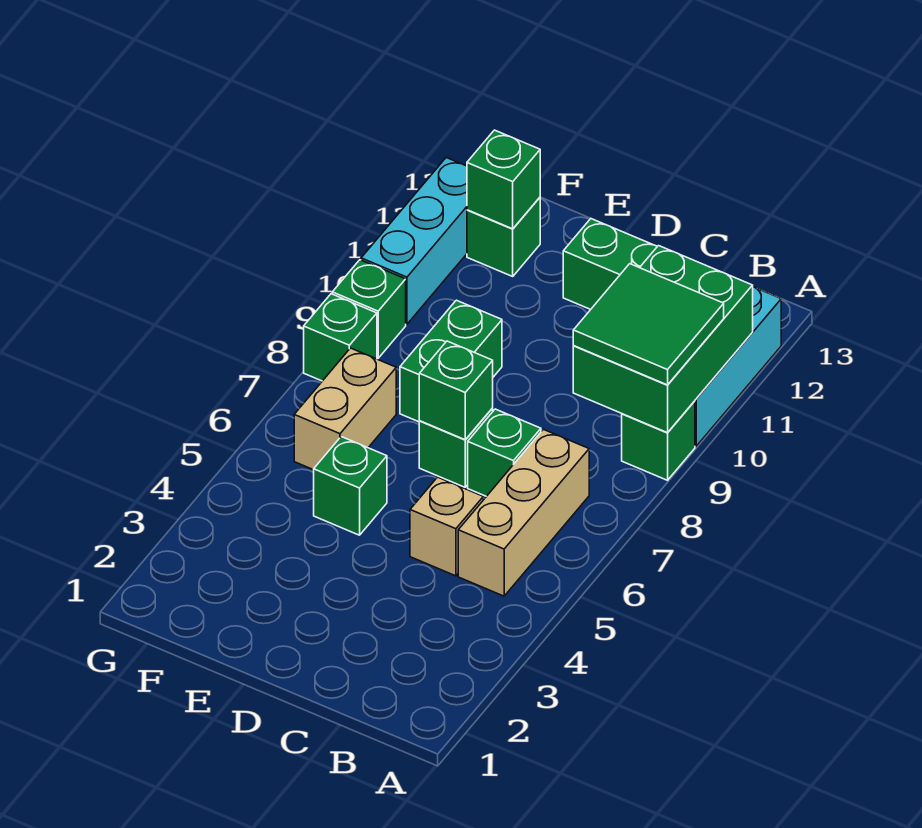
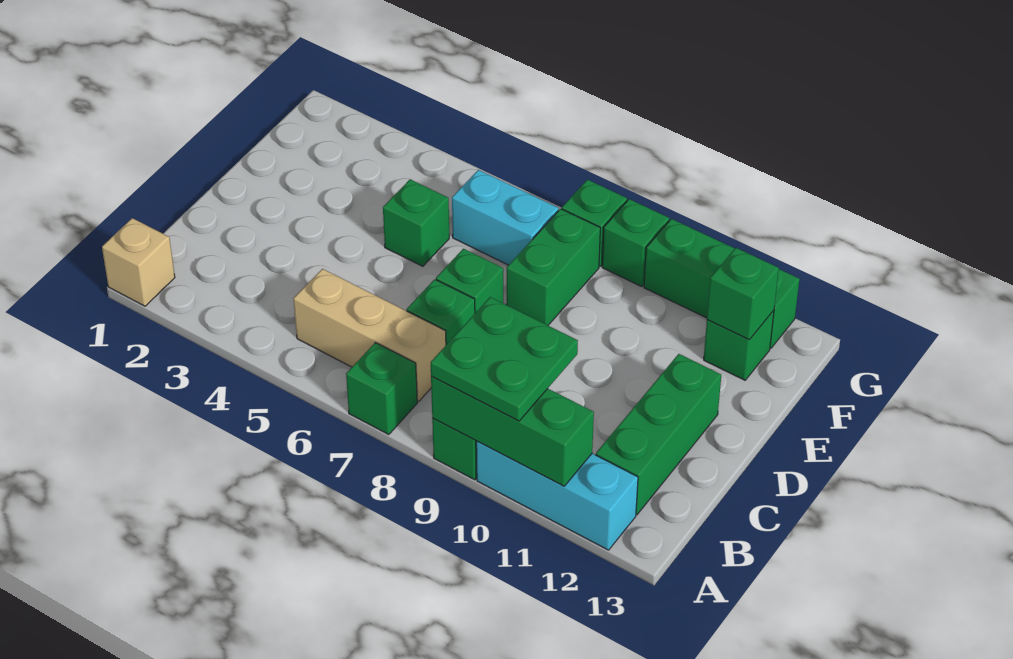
green 2x3 brick [573,246,753,433] -> green 1x3 brick [431,376,594,486]
green 2x2 tile [573,264,724,385] -> green 2x2 plate [431,297,578,421]
tan 1x1 brick [410,477,483,576] -> tan 1x1 brick moved to [102,218,175,306]
green 1x1 brick [419,341,493,440] -> green 1x1 brick moved to [346,343,417,435]
green 1x2 brick [400,300,502,422] -> green 1x2 brick turned to [507,209,600,325]
tan 1x2 brick [294,348,396,470] -> cyan 1x2 brick [452,170,559,265]
cyan 1x3 brick [361,158,467,324] -> green 1x3 brick [644,219,799,349]

